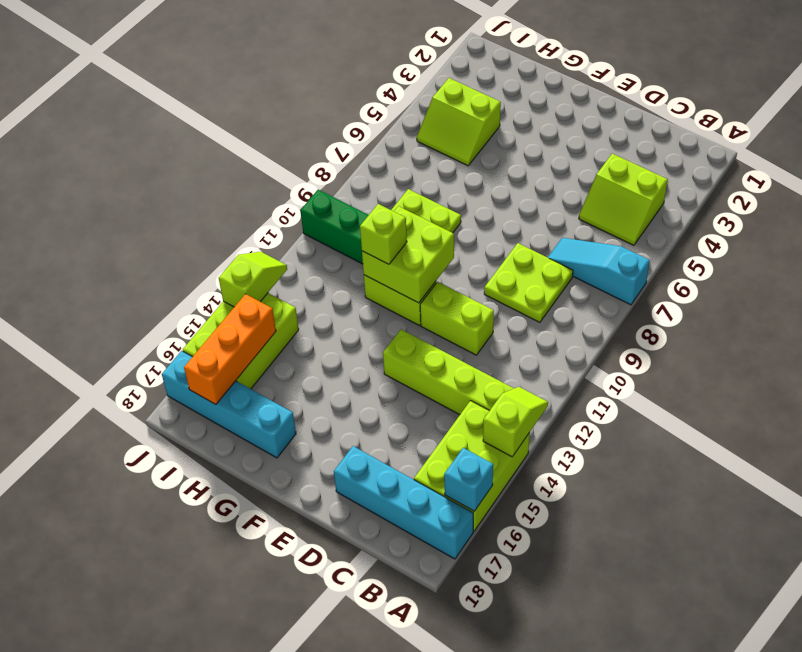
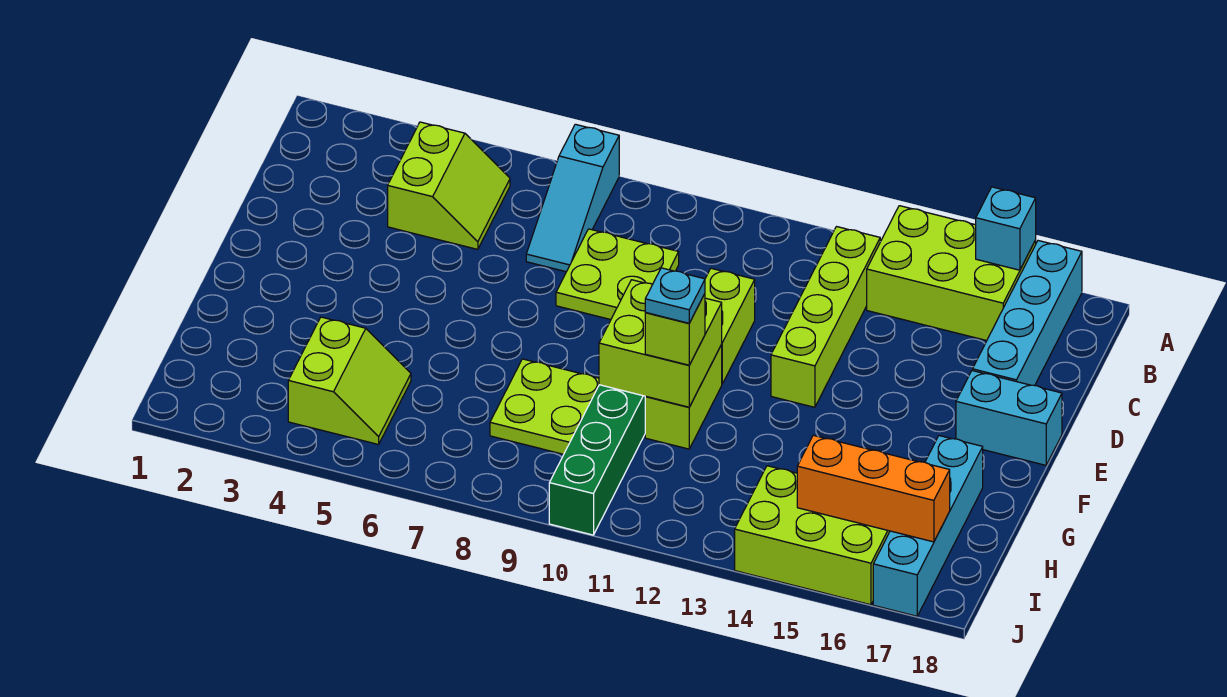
lime 1x2 slope [483,387,548,457] -> none
none -> cyan 1x2 brick [956,371,1062,465]
none -> cyan 1x1 plate [645,268,705,323]
lime 1x2 slope [219,252,287,307] -> none

